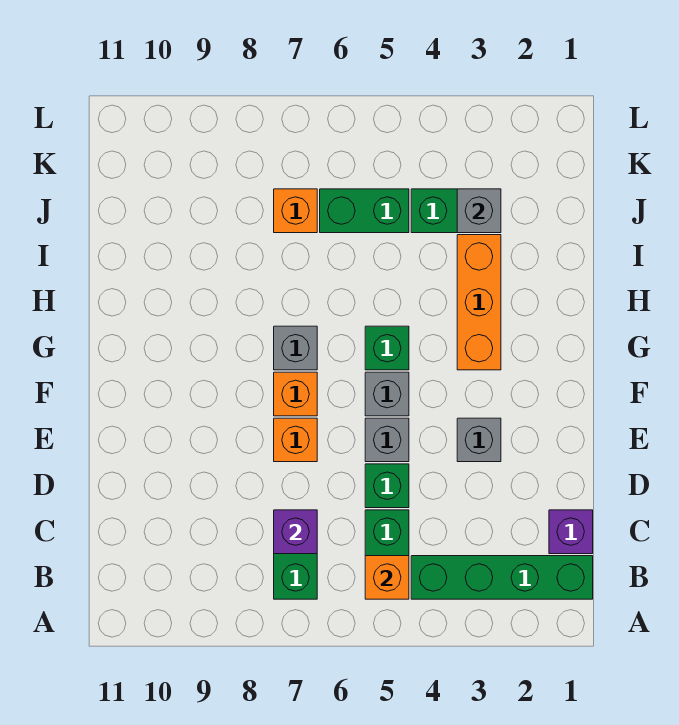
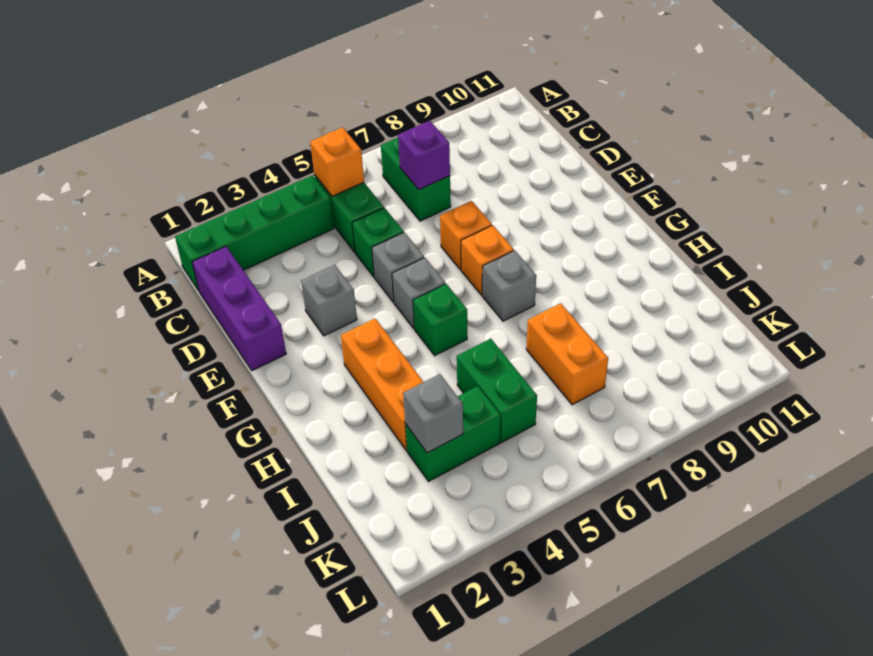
purple 1x1 brick [549,510,593,554] -> purple 1x3 brick [192,247,286,371]
green 1x2 brick [320,189,409,233] -> green 1x2 brick turned to [457,339,537,442]
orange 1x1 brick [274,189,317,233] -> orange 1x2 brick [526,303,608,405]

